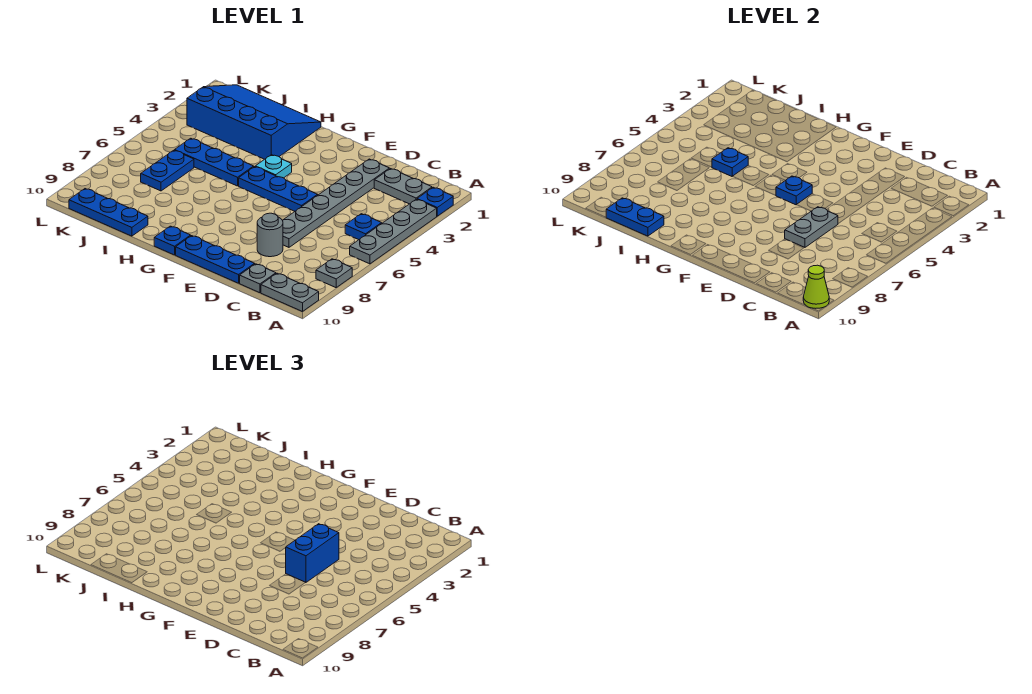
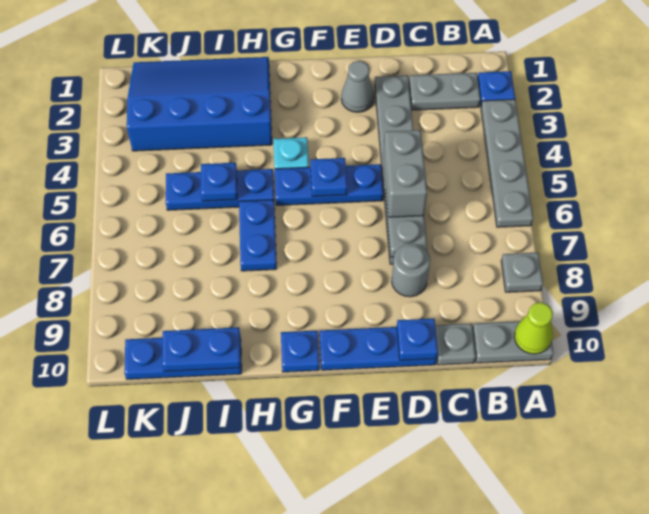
blue 1x1 plate [345,214,382,240] -> blue 1x1 plate moved to [397,318,438,360]
blue 1x2 brick [286,524,339,583] -> grey 1x2 brick [383,130,427,217]
none -> grey 1x1 cone [341,61,374,112]
blue 1x2 plate [141,150,194,191] -> blue 1x2 plate moved to [239,200,277,271]

